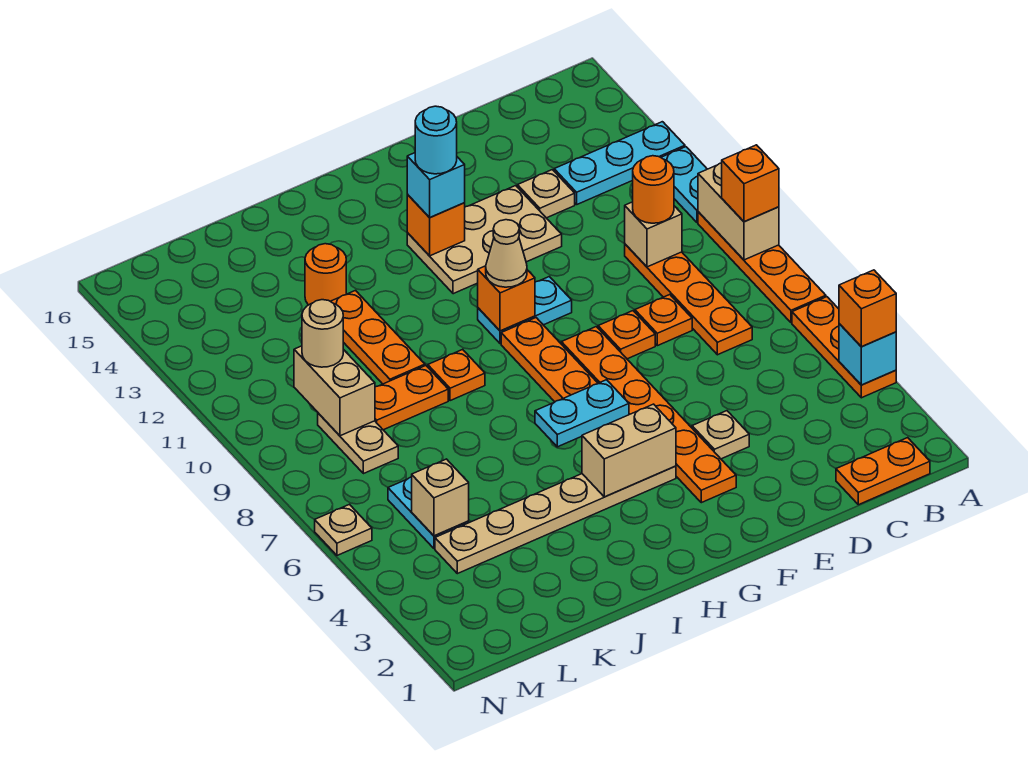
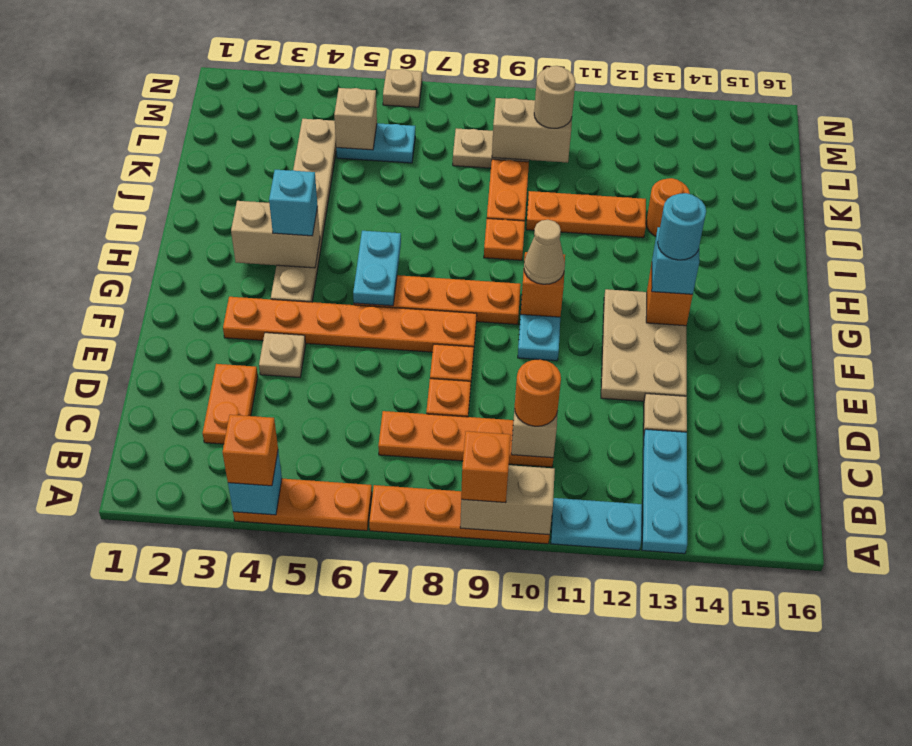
orange 1x2 plate [836,438,930,505] -> orange 1x2 plate moved to [203,364,258,444]
tan 1x2 brick [582,404,676,497] -> tan 1x2 brick turned to [231,201,320,268]
none -> cyan 1x1 brick [269,170,317,236]

